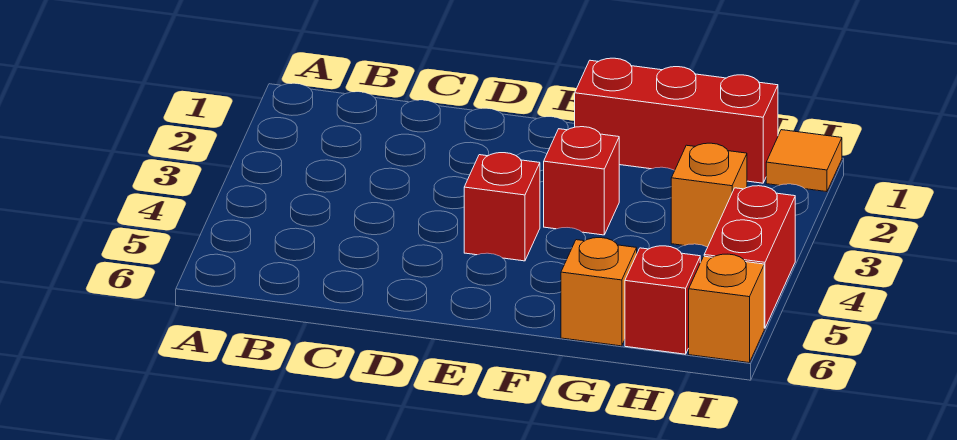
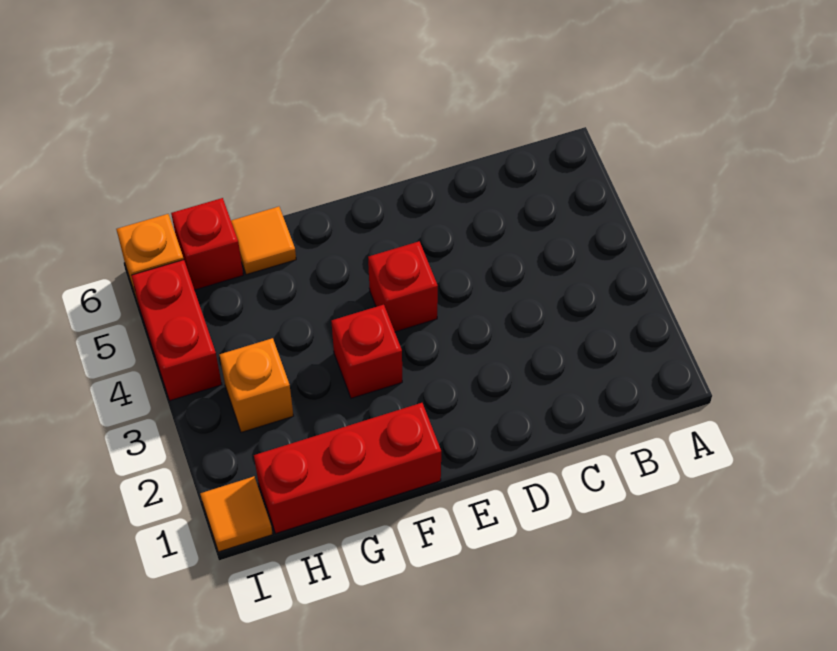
orange 1x1 brick [561,238,637,346] -> orange 1x1 tile [231,207,296,275]

